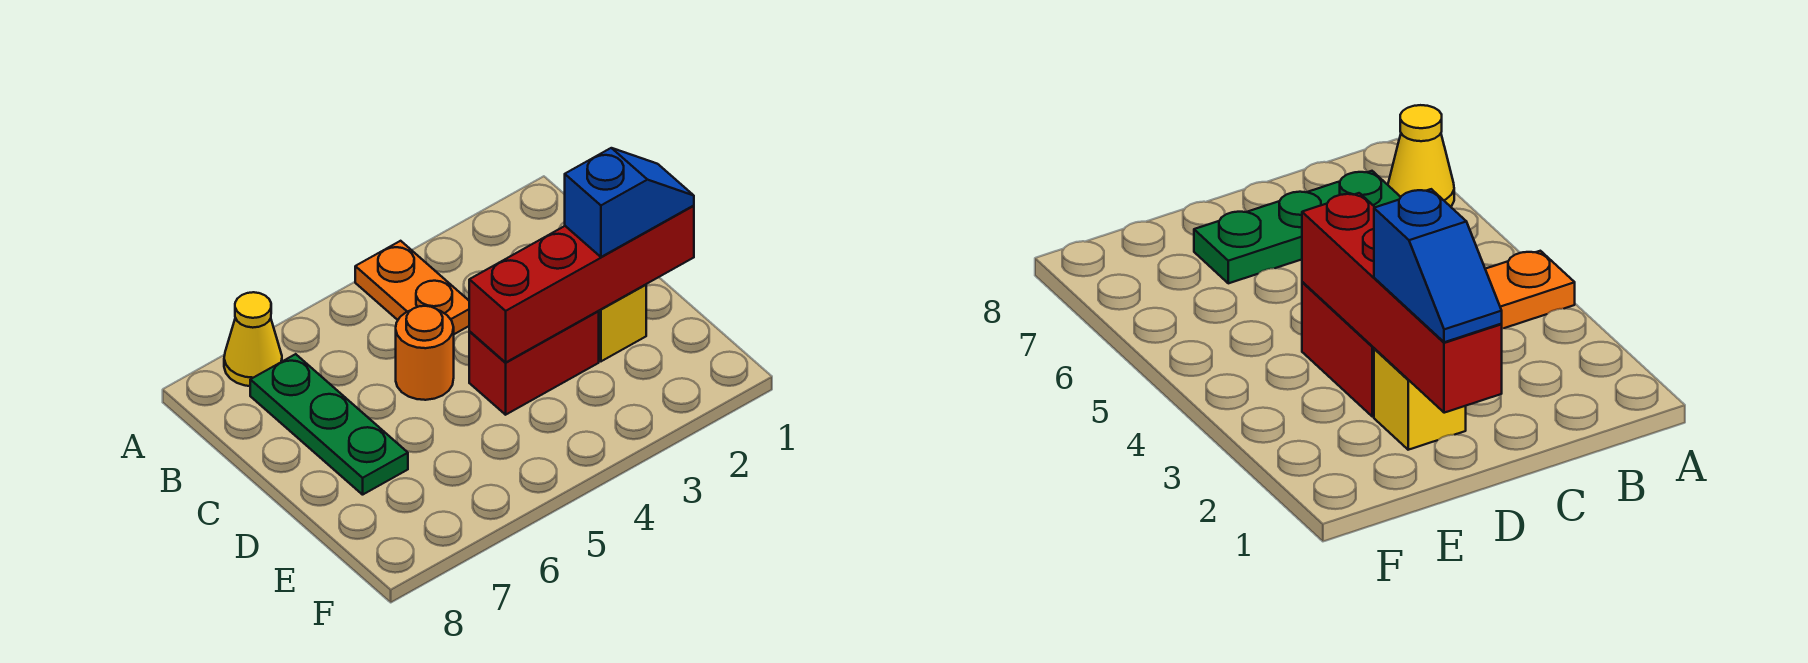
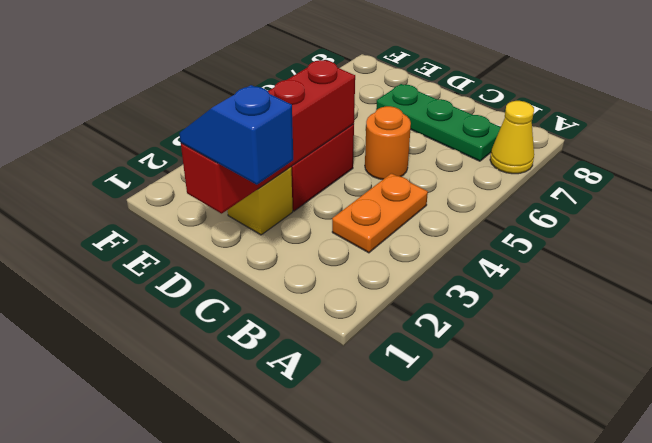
orange 1x2 plate [355,241,469,334] -> orange 1x2 plate turned to [332,173,428,253]
blue 1x2 slope [565,148,694,257] -> blue 1x2 slope turned to [179,85,293,185]

